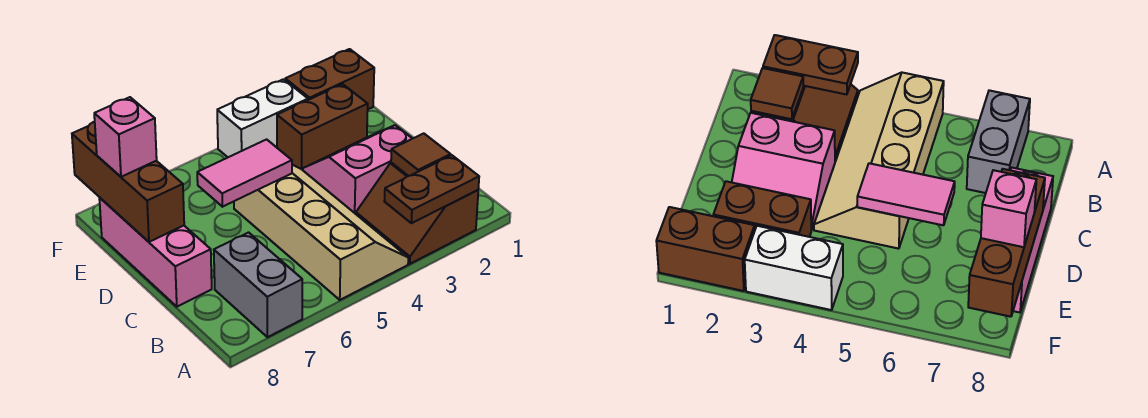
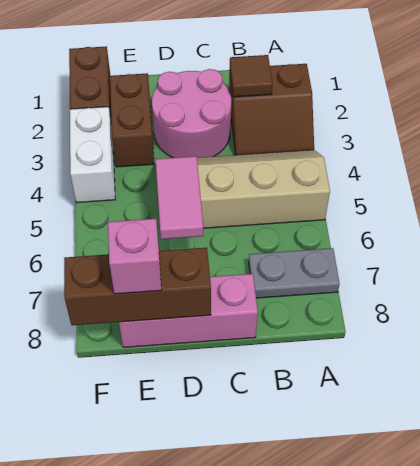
brown 1x2 plate [384,155,479,223] -> none
grey 1x2 brick [214,232,302,337] -> grey 1x2 plate [249,248,340,298]
pink 2x2 slope [303,125,412,214] -> pink 2x2 round brick [152,69,231,158]

